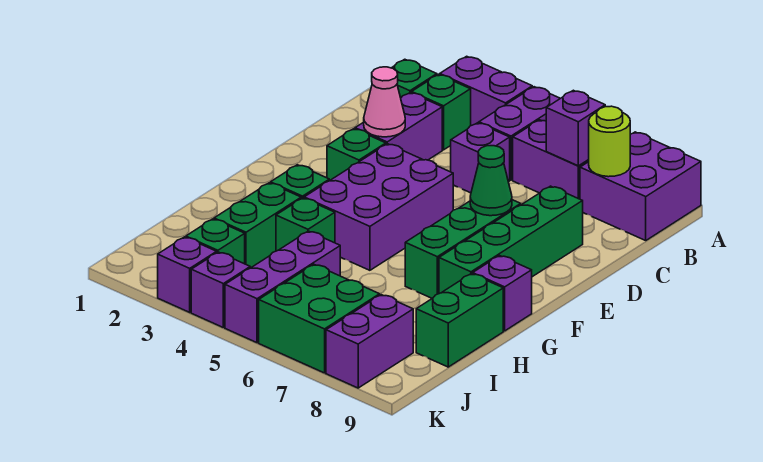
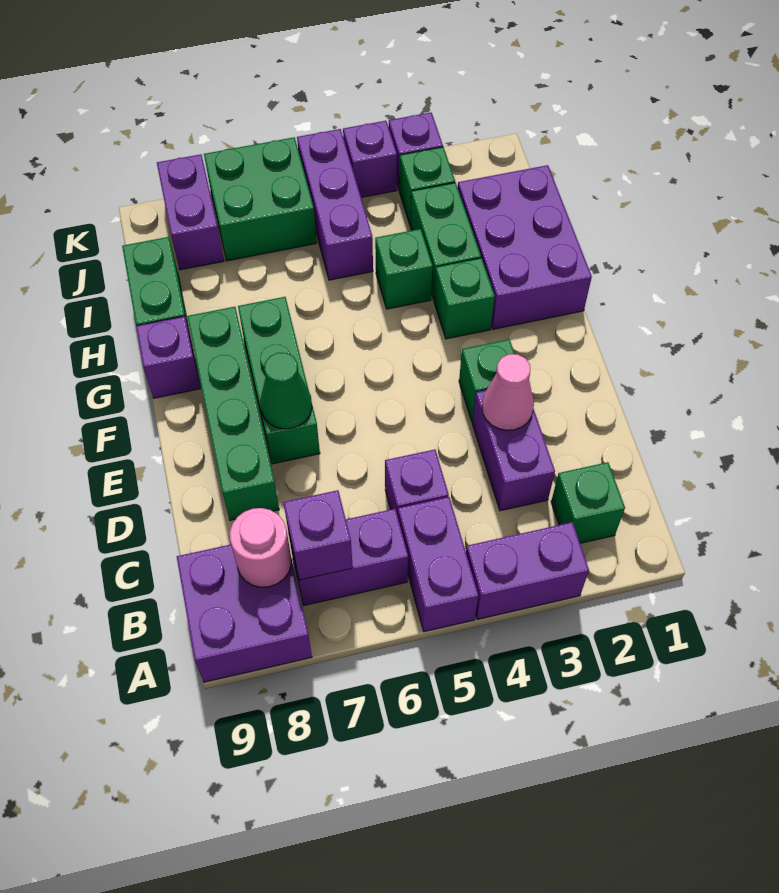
green 1x1 brick [412,75,471,150] -> none
lime 1x1 round brick [589,106,630,177] -> pink 1x1 round brick [230,508,291,587]
purple 2x3 brick [304,144,453,270] -> purple 2x3 brick moved to [458,165,592,329]

